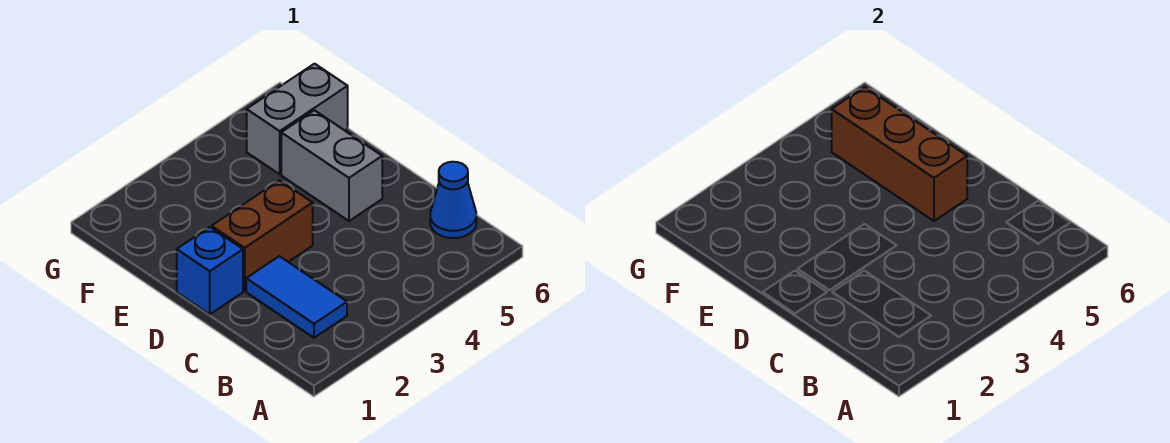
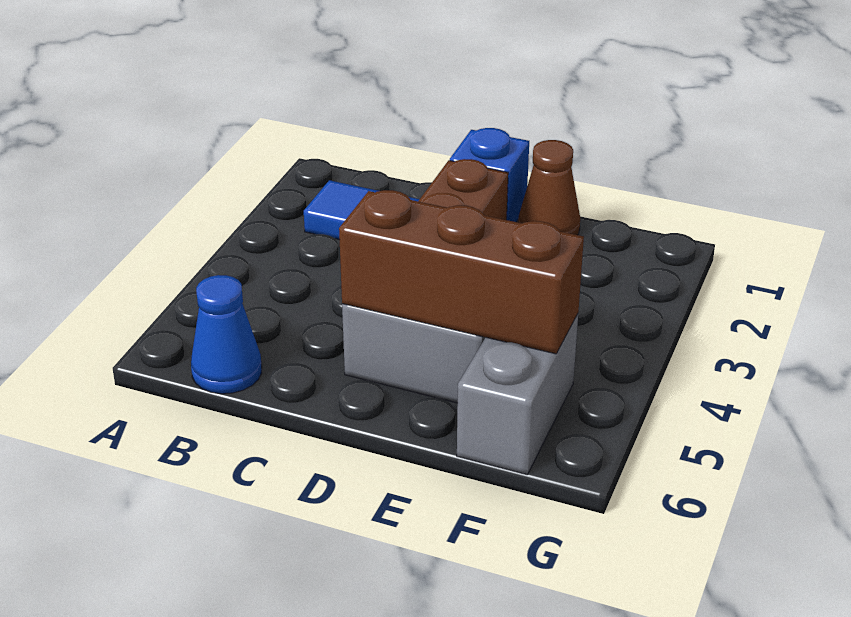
none -> brown 1x1 cone [518,140,580,235]

